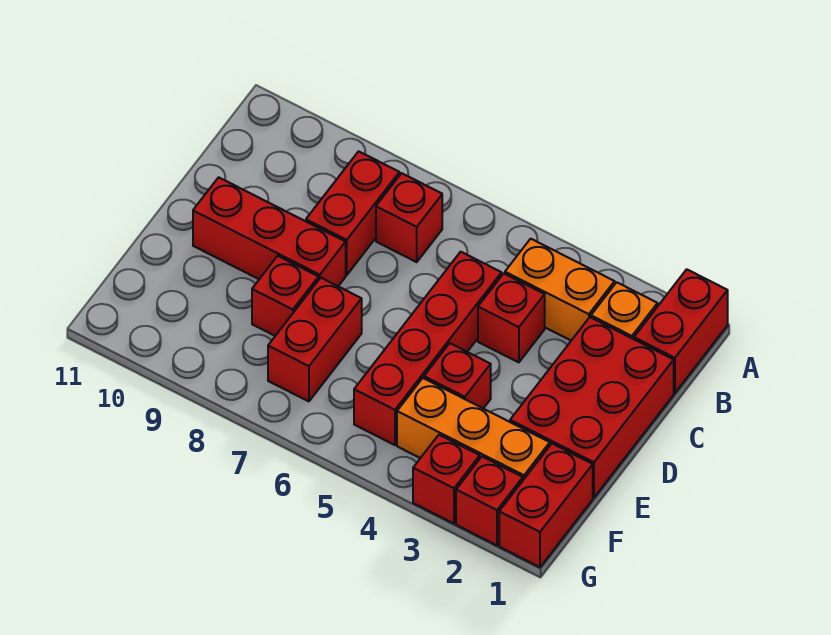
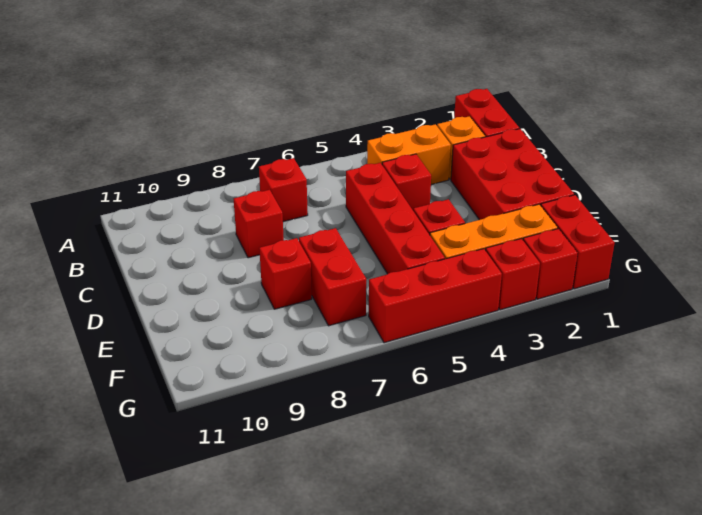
red 1x2 brick [306,151,399,275] -> red 1x1 brick [234,190,284,258]
red 1x3 brick [193,177,346,286] -> red 1x3 brick moved to [369,249,502,343]

